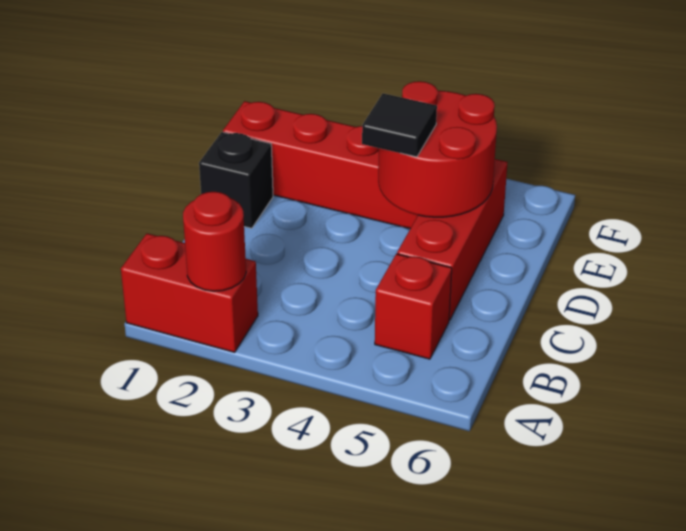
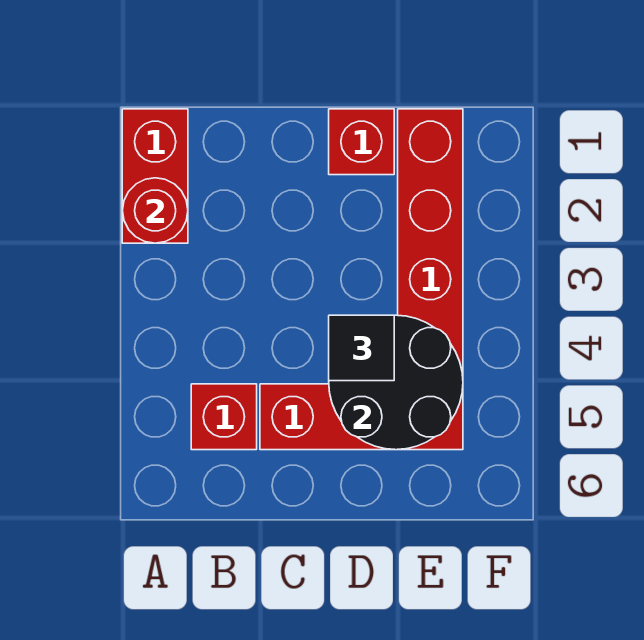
black 1x1 brick [199,132,273,228] -> red 1x1 brick [329,109,394,175]
red 2x2 round brick [378,81,497,217] -> black 2x2 round brick [329,315,463,450]

